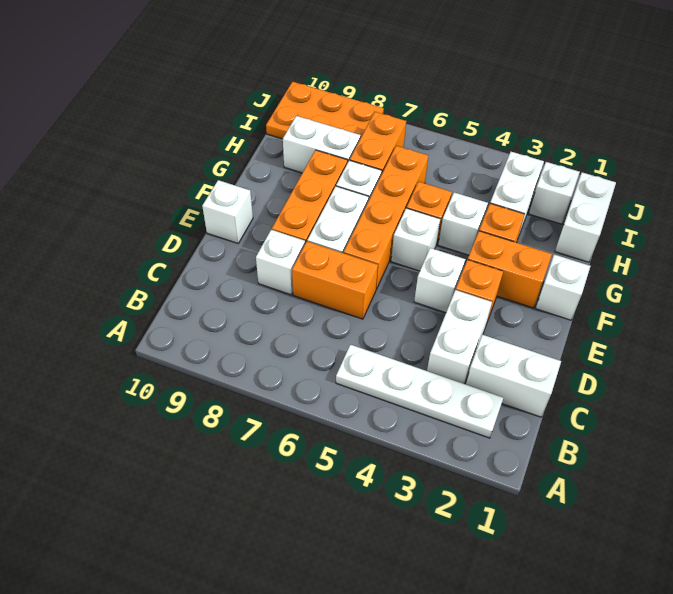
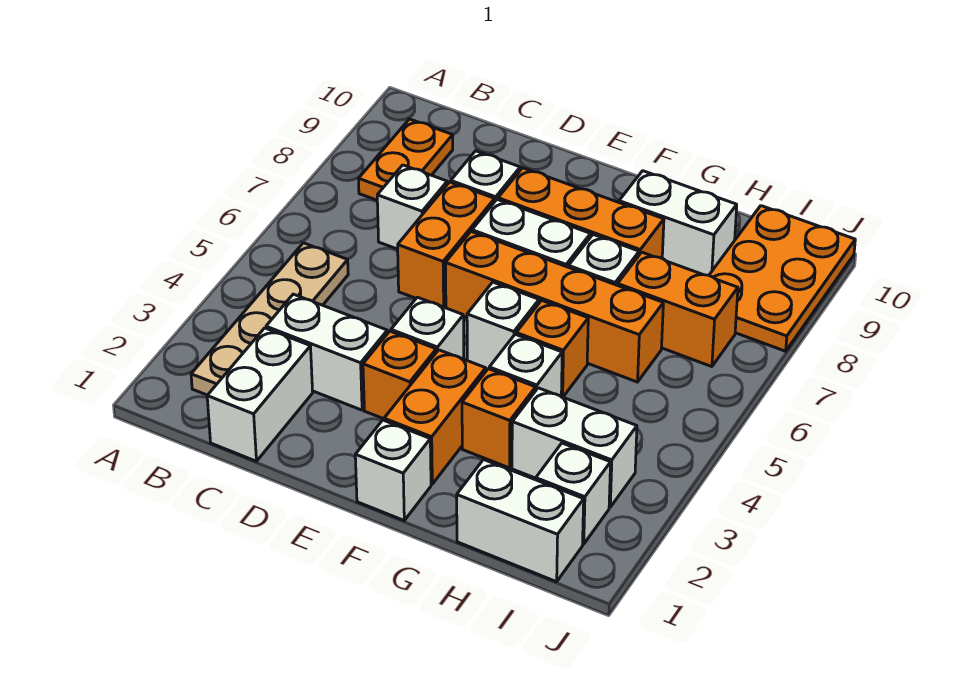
white 1x4 plate [336,345,503,438] -> tan 1x4 plate [191,243,348,395]
none -> orange 1x2 plate [358,119,453,200]
white 1x1 brick [202,180,253,243] -> white 1x1 brick moved to [377,165,447,249]
white 1x2 brick [283,116,361,173] -> white 1x2 brick turned to [619,171,737,275]

